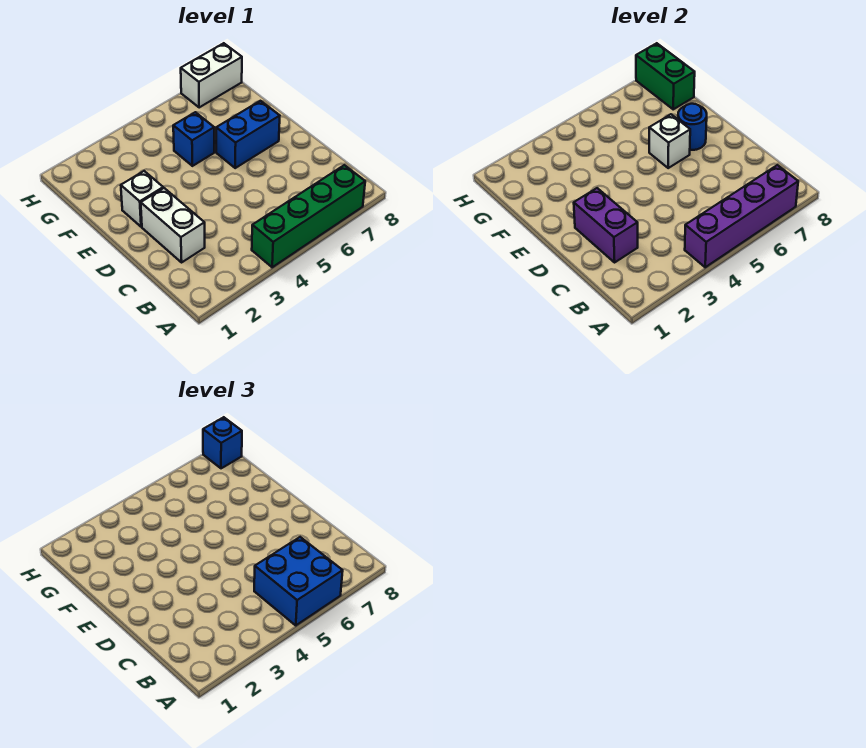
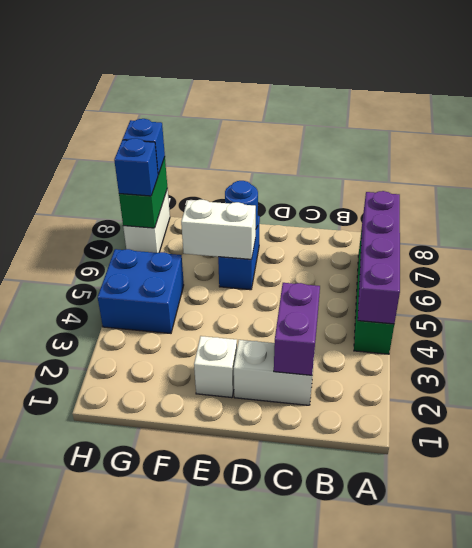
blue 2x2 brick [254,537,343,625] -> blue 2x2 brick moved to [98,249,184,333]
purple 1x2 brick [574,188,638,262] -> purple 1x2 brick turned to [274,283,320,375]
white 1x1 brick [649,114,690,168] -> white 1x2 brick [181,200,256,259]
blue 1x1 brick [173,112,214,166] -> blue 1x1 brick moved to [114,138,158,196]
green 1x2 brick [636,43,695,109] -> green 1x2 brick turned to [119,157,167,228]

